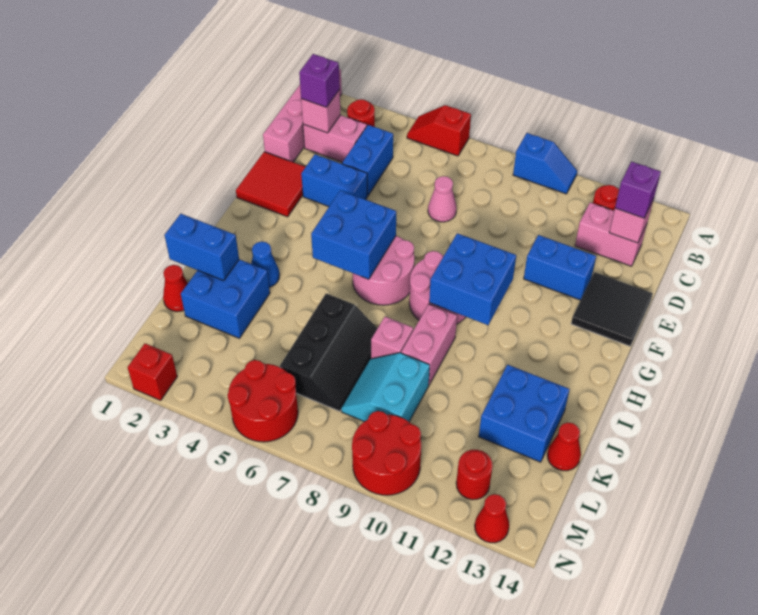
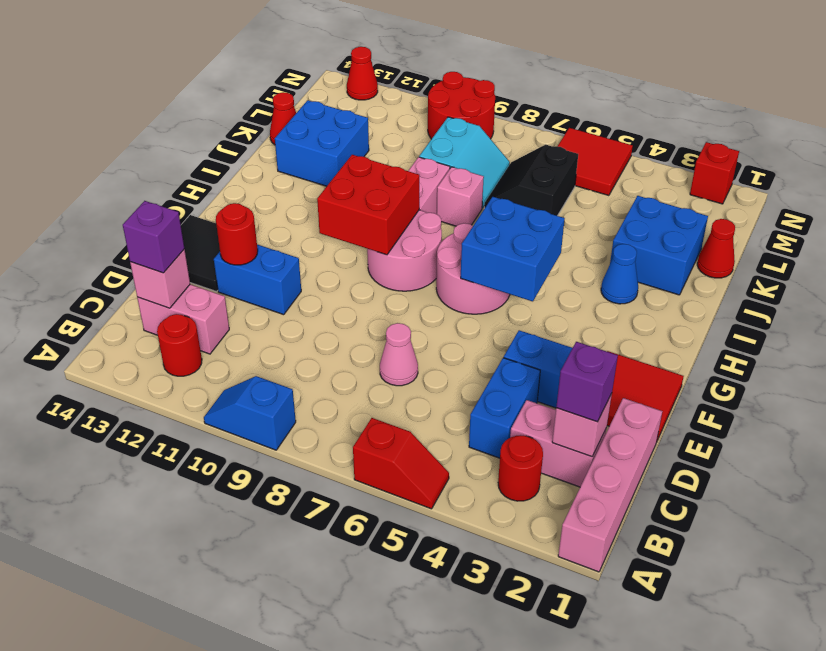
blue 2x2 brick [429,233,516,325] -> red 2x2 brick [317,155,419,255]
blue 1x2 brick [165,214,239,281] -> none
black 2x3 slope [280,294,378,411] -> black 2x2 slope [484,145,578,216]
red 2x2 round brick [227,360,298,442] -> red 2x2 tile [558,128,633,195]
red 1x1 round brick [456,450,493,500] -> red 1x1 round brick moved to [216,203,258,265]

